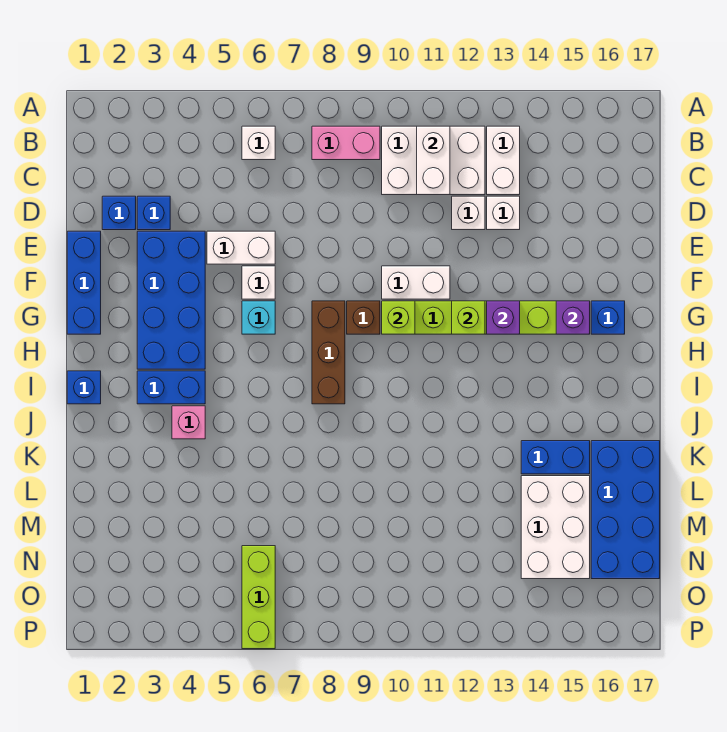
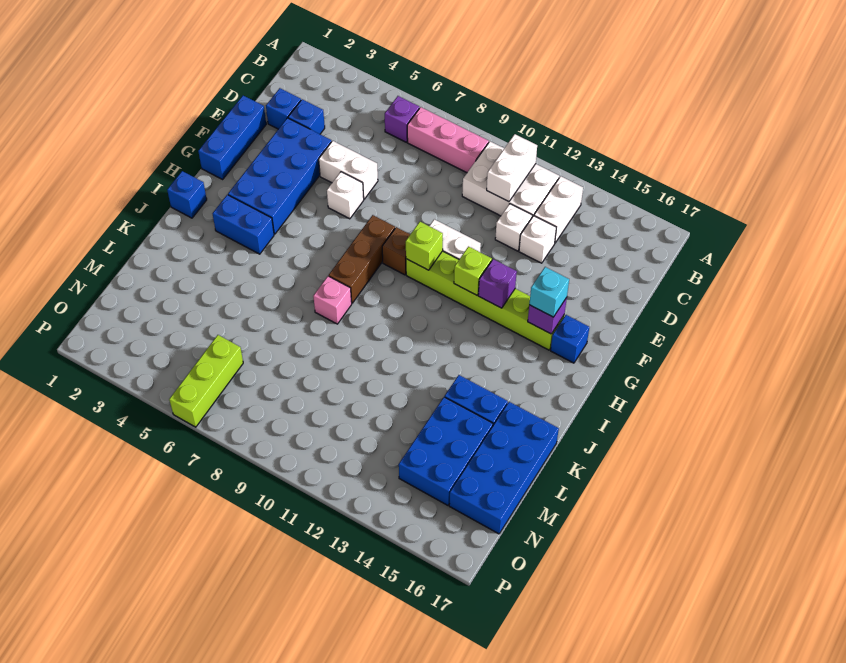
white 1x1 brick [242,126,275,160] -> purple 1x1 brick [385,96,419,142]
pink 1x2 brick [312,126,380,160] -> pink 1x3 brick [407,107,489,173]
cyan 1x1 brick [242,301,275,334] -> cyan 1x1 brick moved to [529,267,569,317]
pink 1x1 brick [172,406,205,439] -> pink 1x1 brick moved to [313,276,352,324]
white 2x3 brick [521,476,590,579] -> blue 2x3 brick [399,397,493,505]

